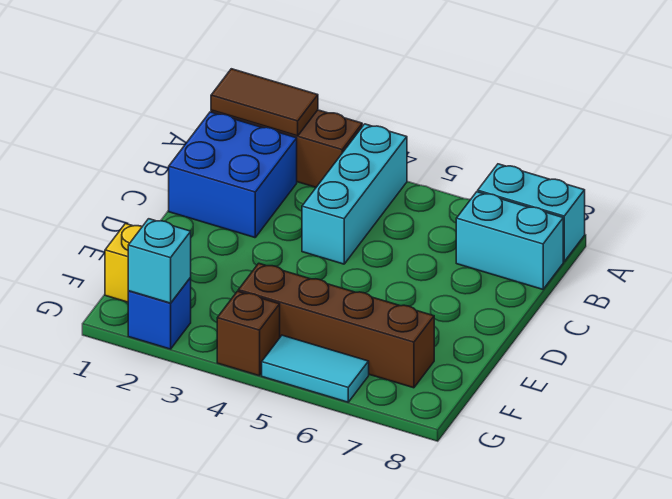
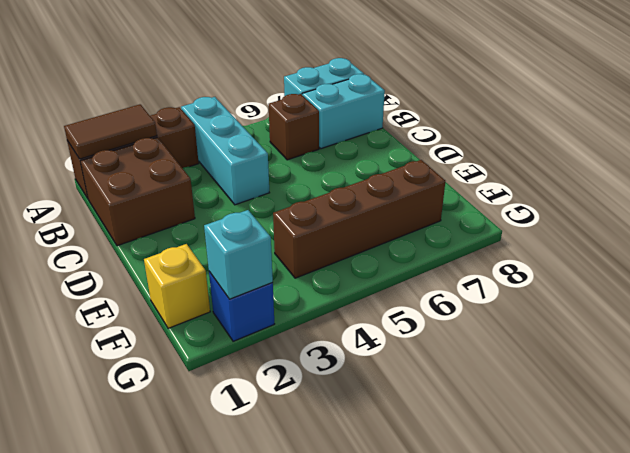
blue 2x2 brick [169,112,297,238] -> brown 2x2 brick [81,137,195,246]
brown 1x1 brick [217,291,280,376] -> brown 1x1 brick moved to [269,94,319,160]
cyan 1x2 tile [262,335,369,402] -> none

